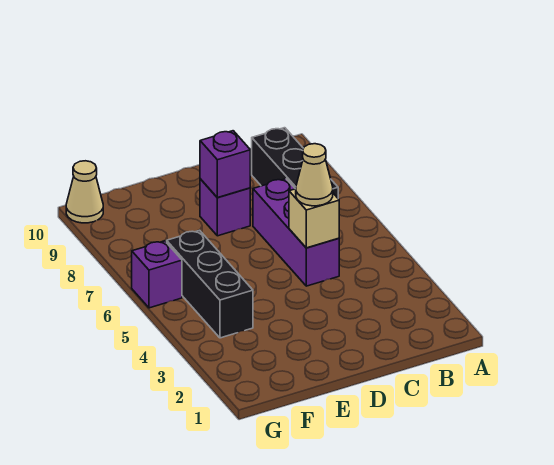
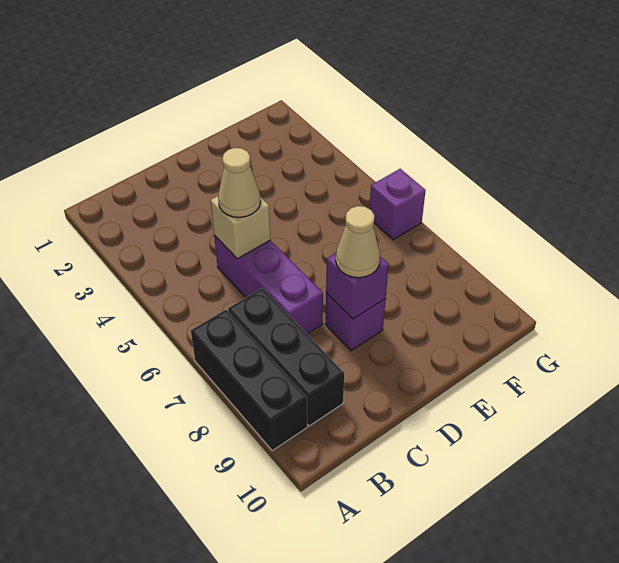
black 1x3 brick [167,230,253,338] -> black 1x3 brick moved to [191,310,307,450]
tan 1x1 cone [66,161,103,223] -> tan 1x1 cone moved to [336,206,380,278]

